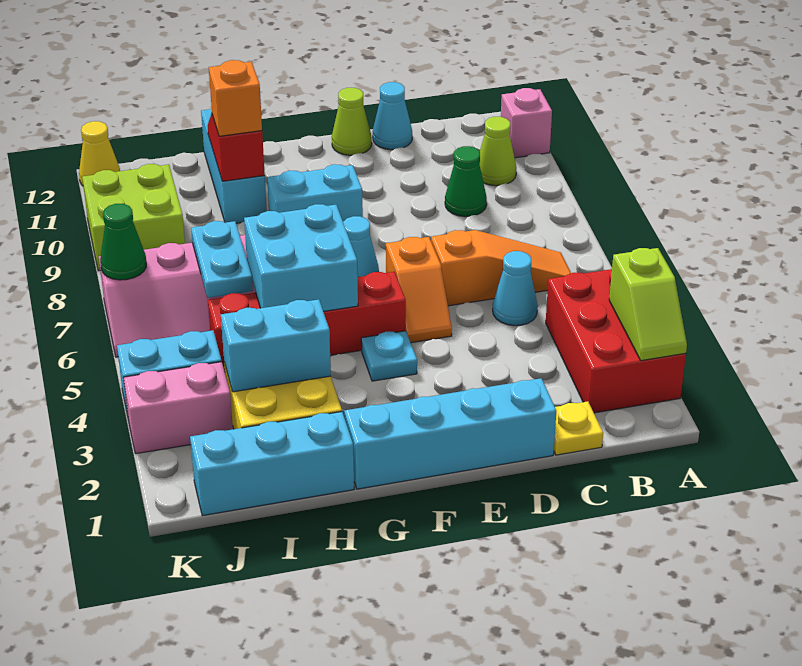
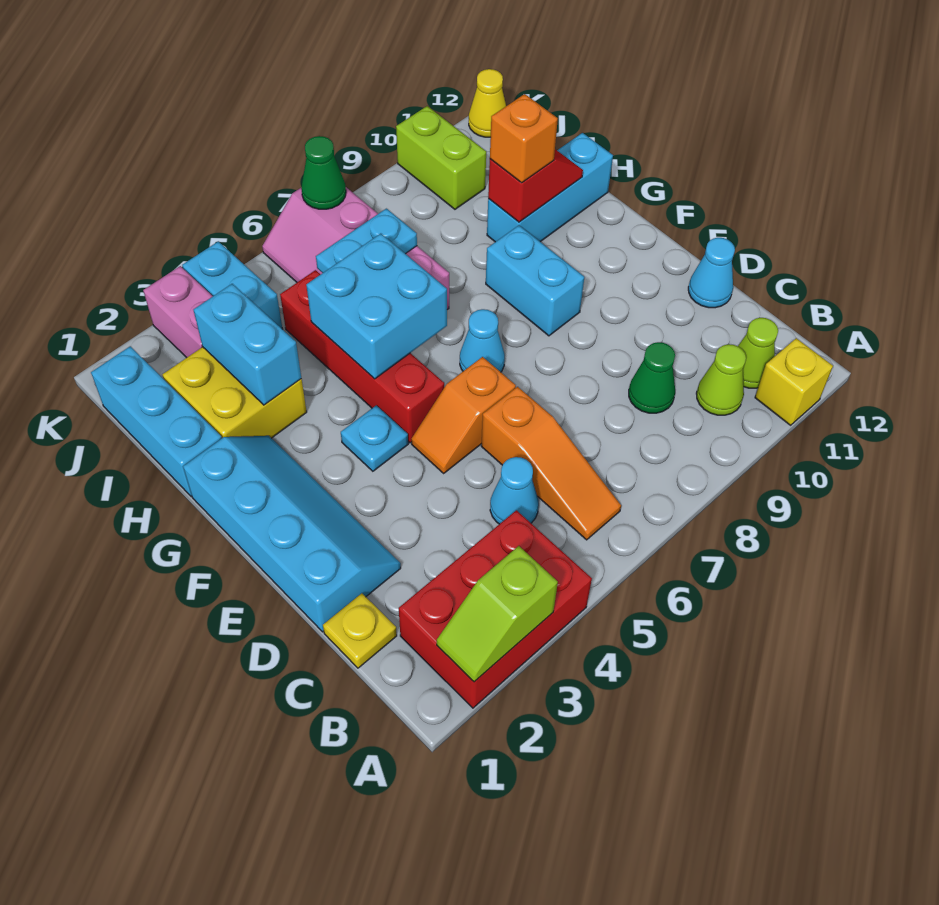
pink 1x1 brick [501,88,552,158] -> yellow 1x1 brick [755,338,833,425]
lime 1x1 cone [332,88,372,155] -> lime 1x1 cone moved to [738,318,778,388]
lime 2x2 brick [82,164,185,271] -> lime 1x2 brick [396,106,486,209]

